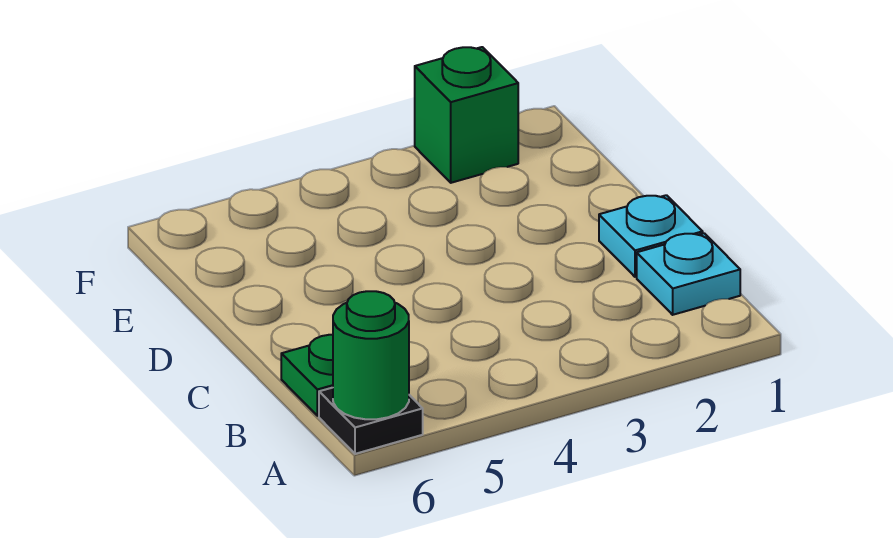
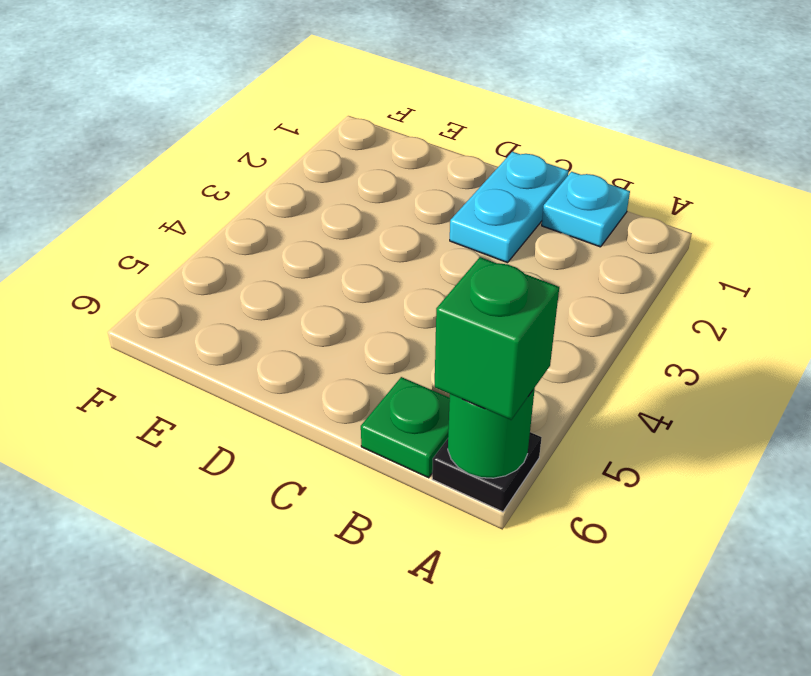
cyan 1x1 plate [599,195,703,277] -> cyan 1x2 plate [450,152,568,263]
green 1x1 brick [415,47,518,183] -> green 1x1 brick moved to [435,257,559,420]

